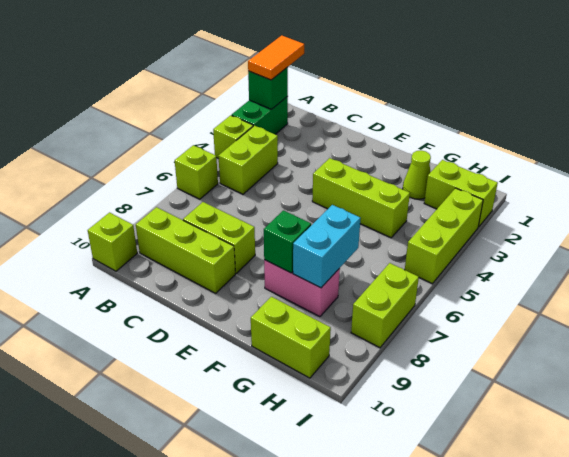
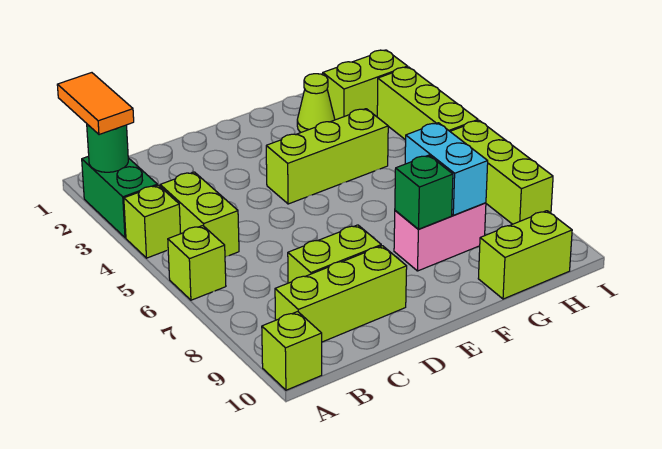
green 1x1 brick [248,67,288,109] -> green 1x1 round brick [87,124,128,172]
lime 1x2 brick [351,263,419,348] -> lime 1x3 brick [450,121,553,224]

